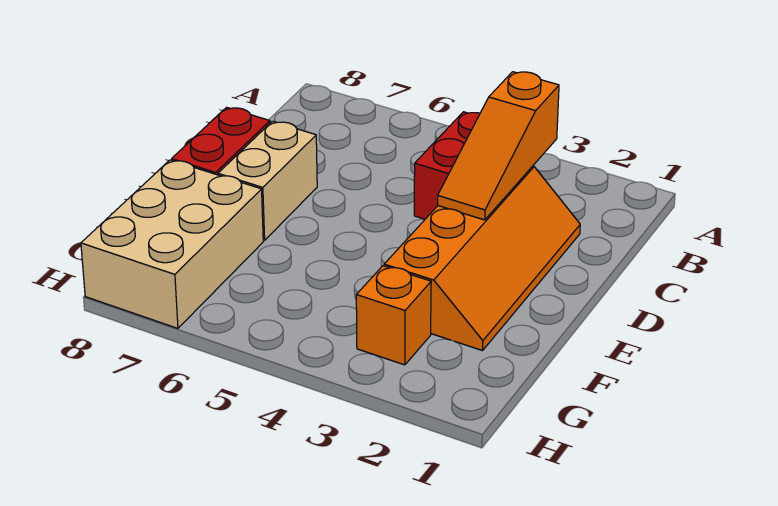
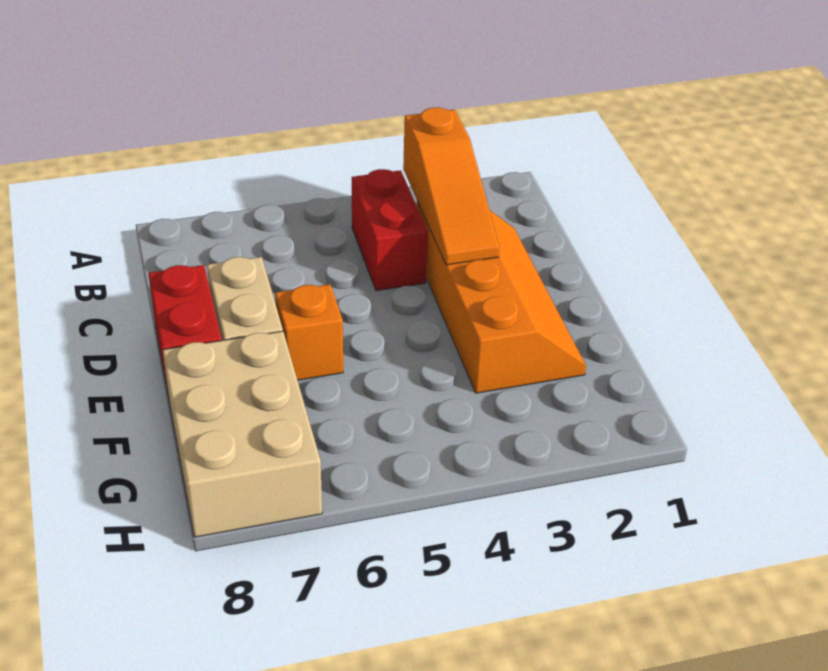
orange 1x1 brick [356,266,431,365] -> orange 1x1 brick moved to [275,284,343,380]

